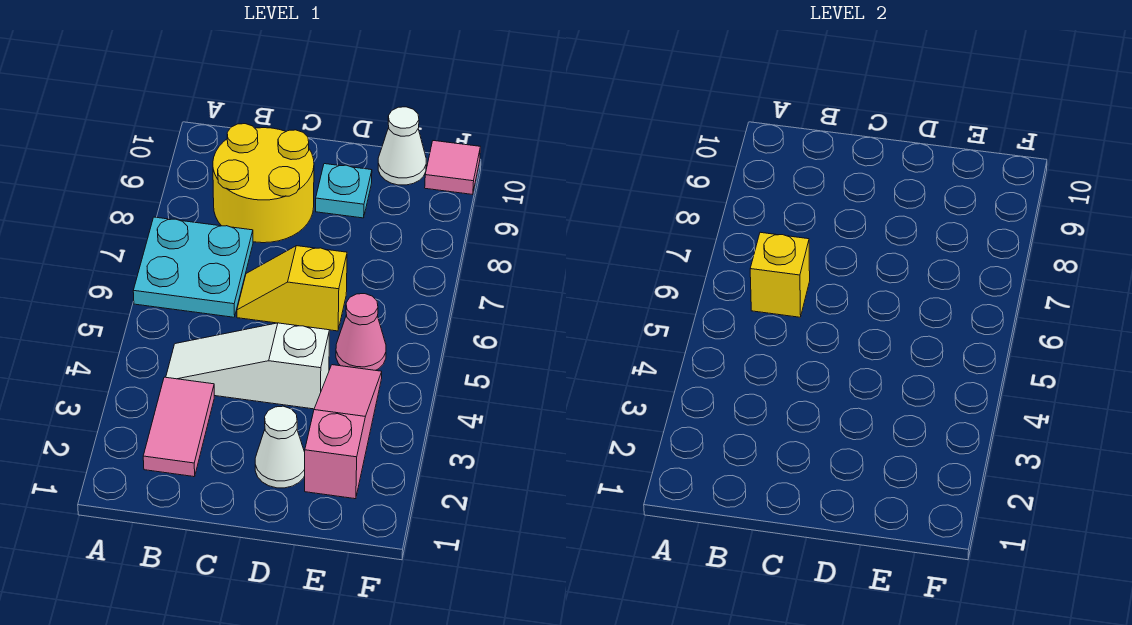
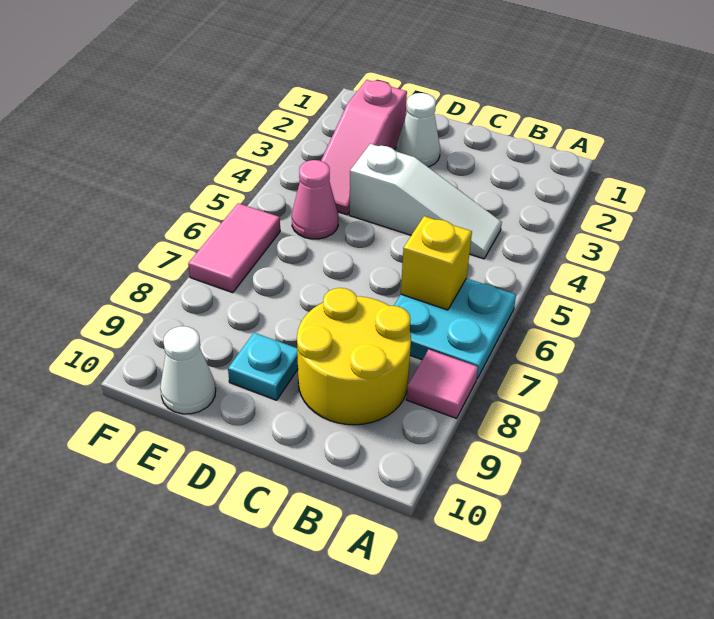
pink 1x2 tile [143,377,214,477] -> pink 1x2 tile moved to [188,203,280,293]
yellow 1x2 slope [237,246,347,331] -> none
pink 1x1 tile [425,141,480,195] -> pink 1x1 tile moved to [406,349,478,418]

